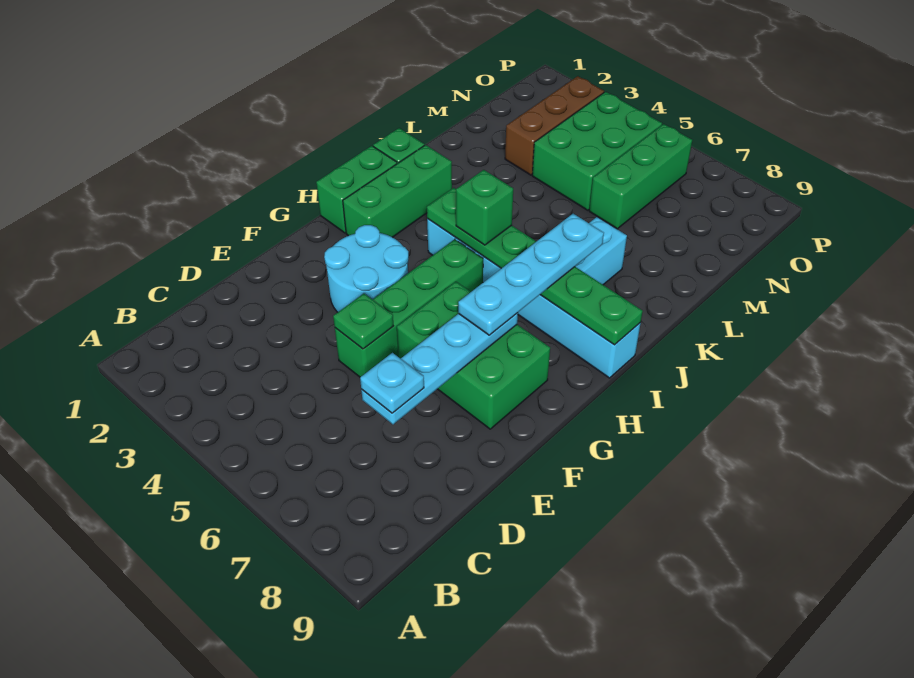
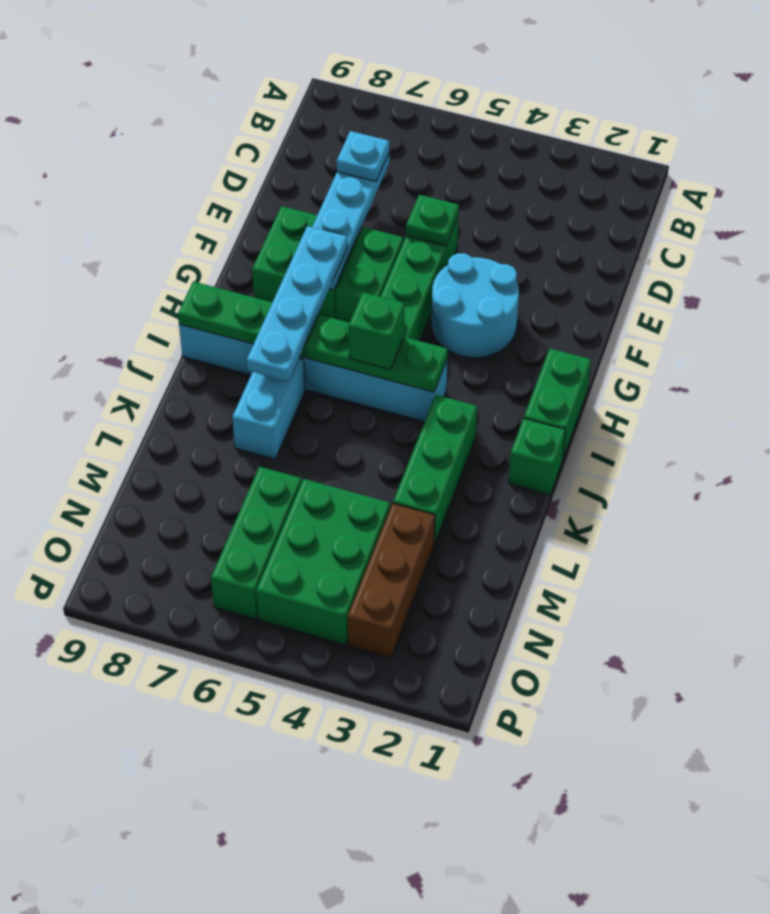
green 1x3 brick [343,145,452,237] -> green 1x3 brick moved to [393,395,477,544]

